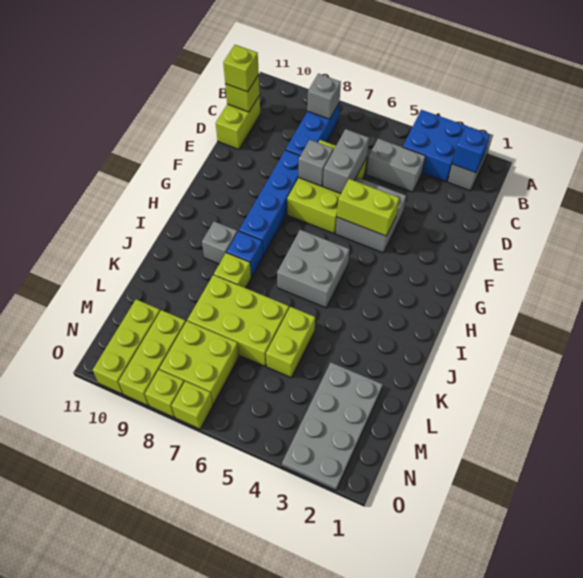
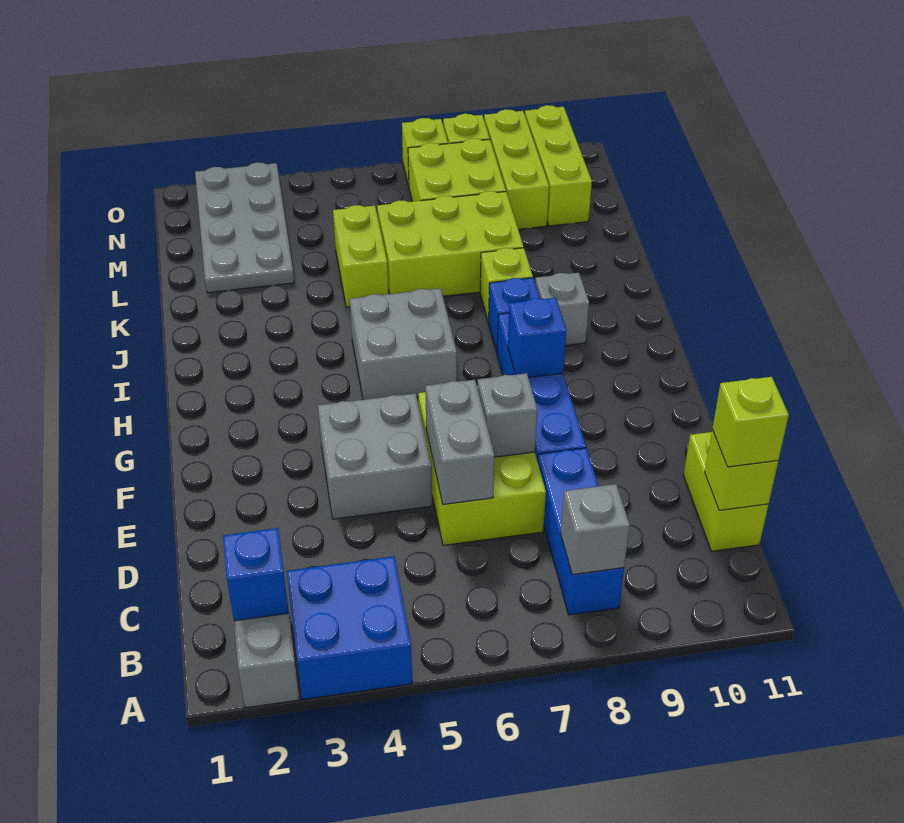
grey 1x2 brick [366,138,425,192] -> none
lime 1x2 brick [337,179,399,236] -> none
none -> blue 1x1 brick [508,298,567,377]

